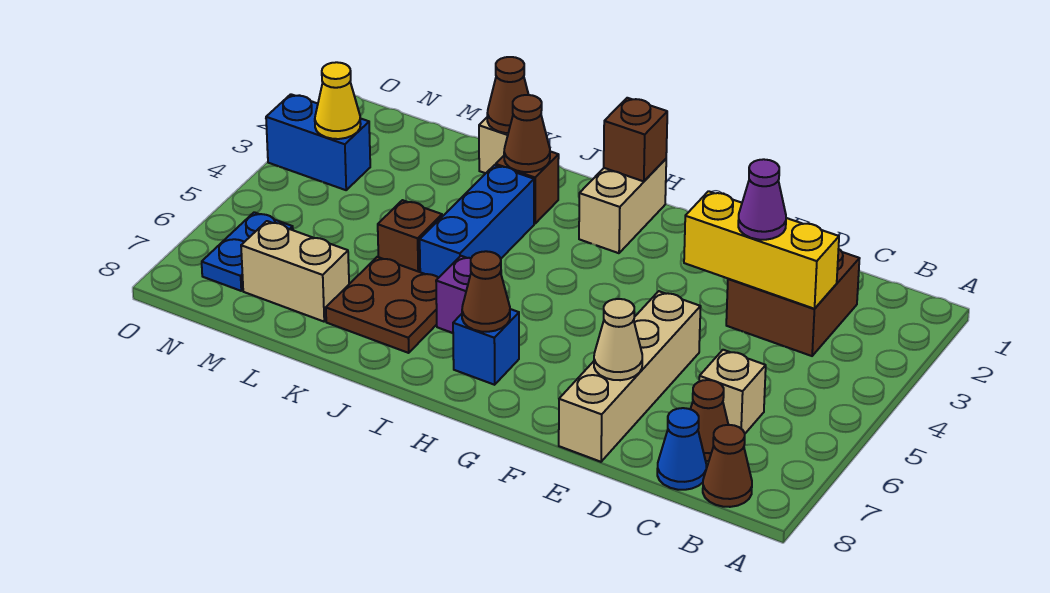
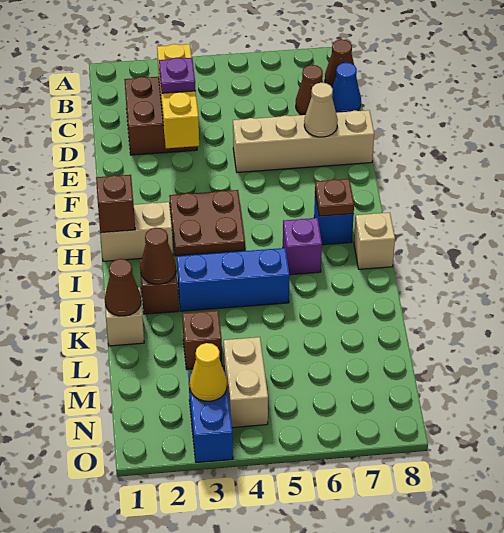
tan 1x1 brick [699,350,766,433] -> tan 1x1 brick moved to [354,213,395,269]
purple 1x1 cone [738,159,786,240] -> purple 1x1 plate [159,58,196,93]
brown 1x1 cone [462,251,510,332] -> brown 1x1 plate [315,179,354,216]
brown 2x2 plate [326,257,438,353] -> brown 2x2 plate moved to [169,190,245,256]
brown 1x1 brick [378,200,442,272] -> brown 1x1 brick moved to [182,311,222,370]
tan 1x2 brick [241,221,349,322] -> tan 1x2 brick moved to [224,337,268,428]
blue 1x2 plate [202,212,293,291] -> none

